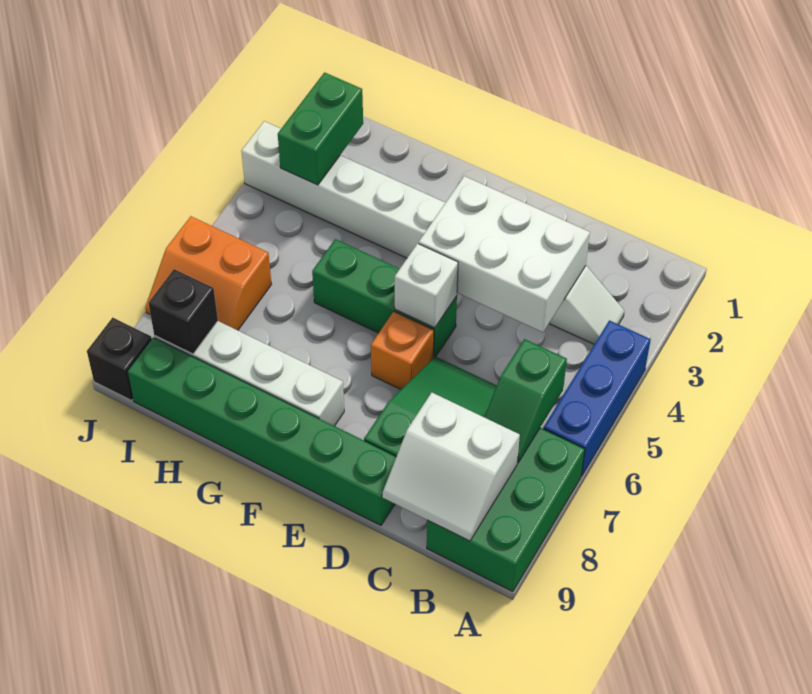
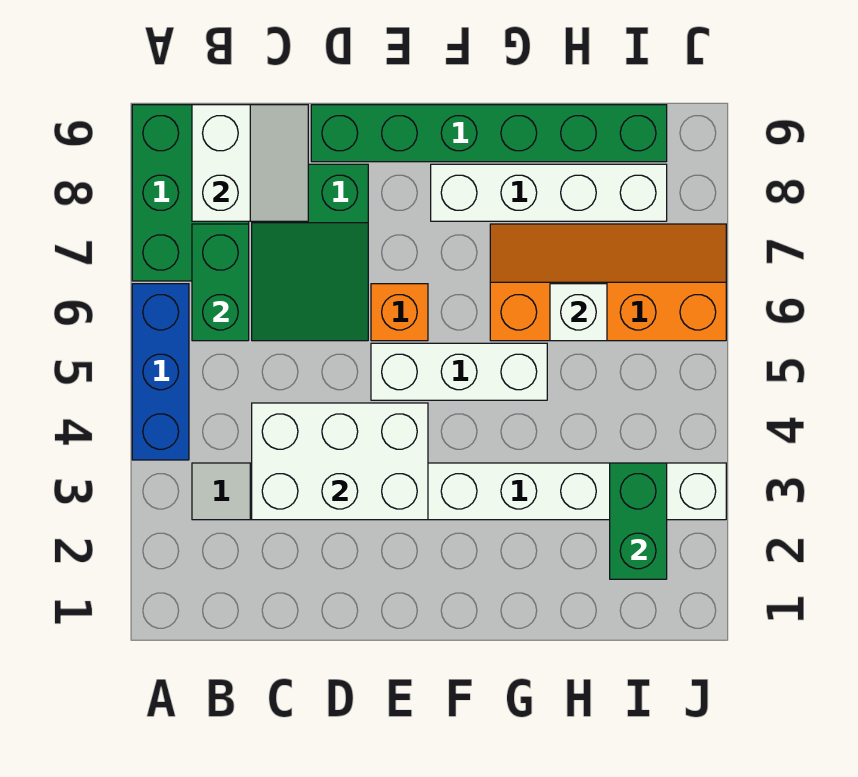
green 1x2 slope [485,339,567,463] -> green 1x2 brick [192,224,249,341]
white 2x2 slope [383,393,520,541] -> white 2x2 slope turned to [192,105,308,221]
green 1x3 brick [312,239,457,358] -> white 1x3 brick [371,343,547,400]
white 1x1 brick [395,243,458,328] -> white 1x1 brick moved to [550,284,607,341]
orange 2x2 slope [145,216,271,330] -> orange 2x4 slope [490,224,726,341]
black 1x1 brick [148,269,218,354] -> none
black 1x1 brick [87,318,151,400] -> none

